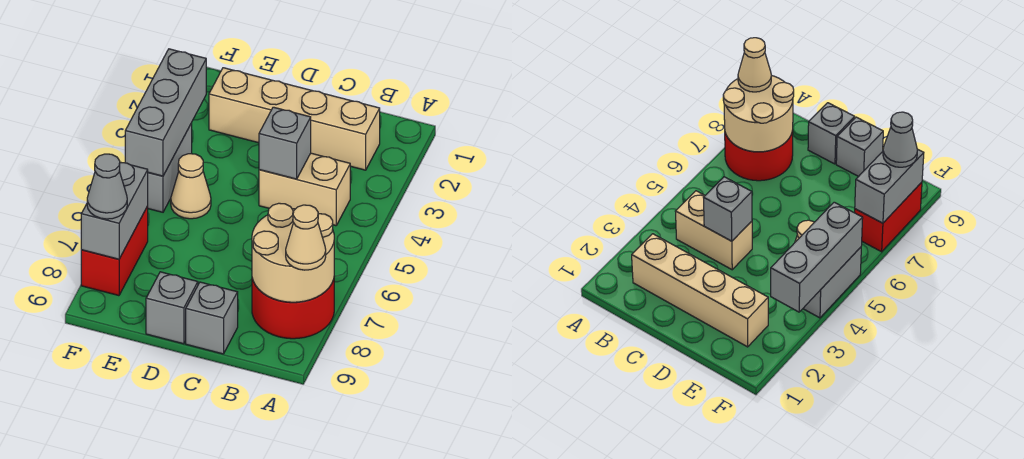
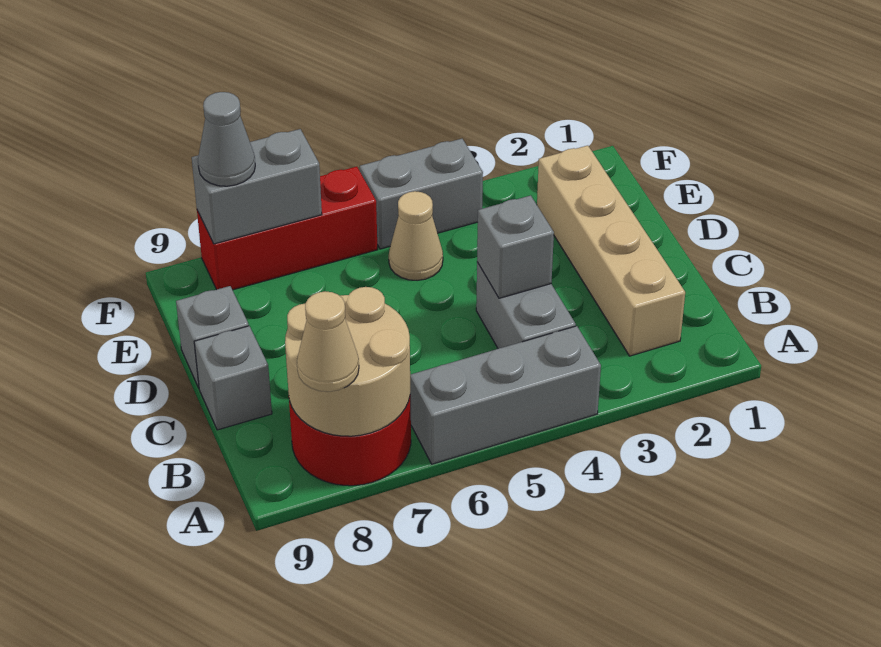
tan 1x2 brick [259,153,350,226] -> grey 1x2 brick [476,262,576,348]
grey 1x3 brick [125,49,206,176] -> grey 1x3 brick moved to [410,326,601,464]
red 1x2 brick [81,206,148,296] -> red 1x3 brick [197,167,378,290]

